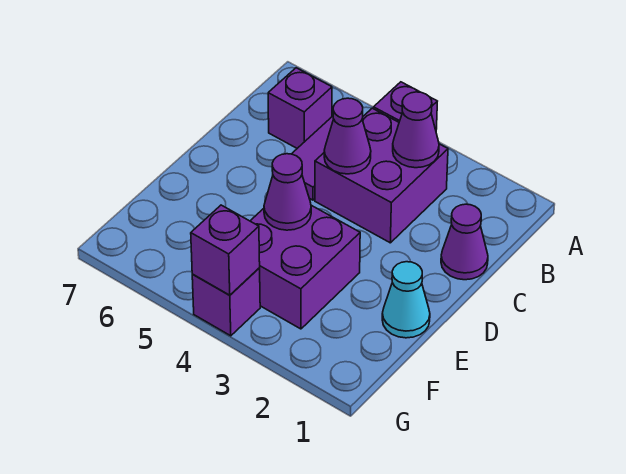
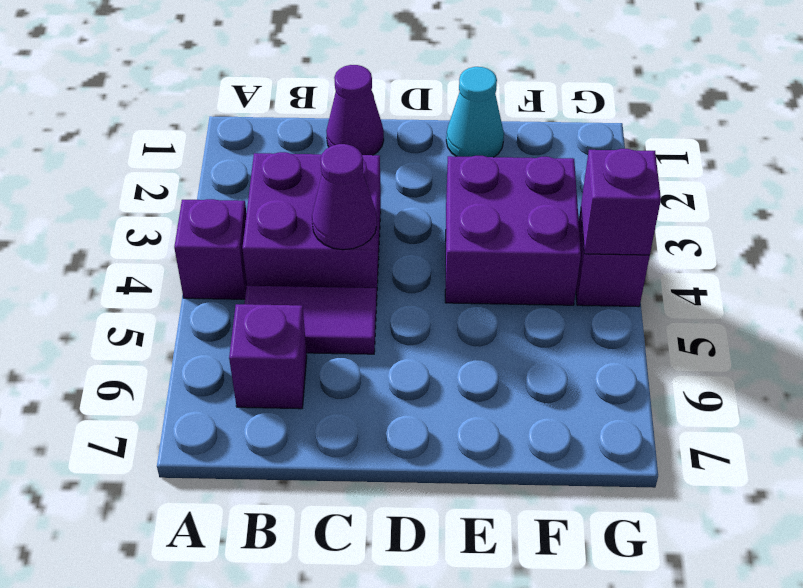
purple 1x1 cone [393,92,439,168] -> none
purple 1x1 cone [264,154,311,230] -> none

